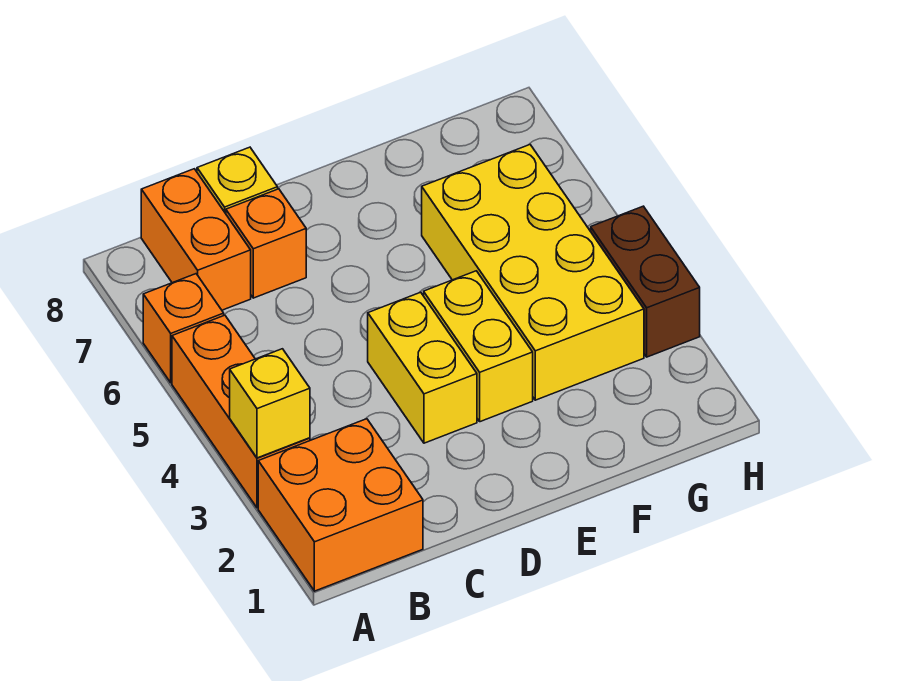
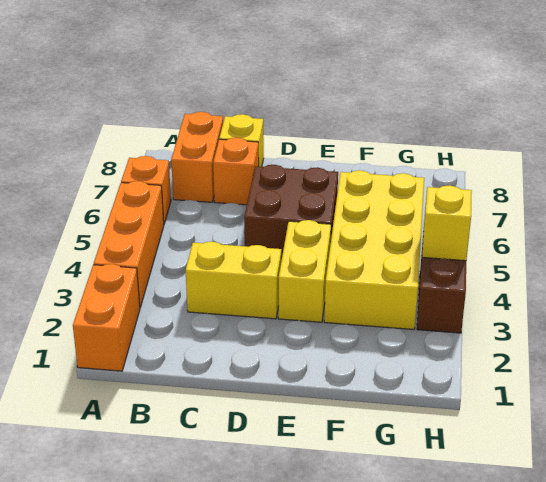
orange 2x2 brick [258,419,423,591] -> orange 1x2 brick [73,264,140,371]
yellow 1x1 brick [230,349,310,458] -> yellow 1x1 brick moved to [422,185,472,261]
yellow 1x2 brick [368,292,477,443] -> yellow 1x2 brick turned to [186,242,281,319]
none -> brown 2x2 brick [244,165,338,260]

